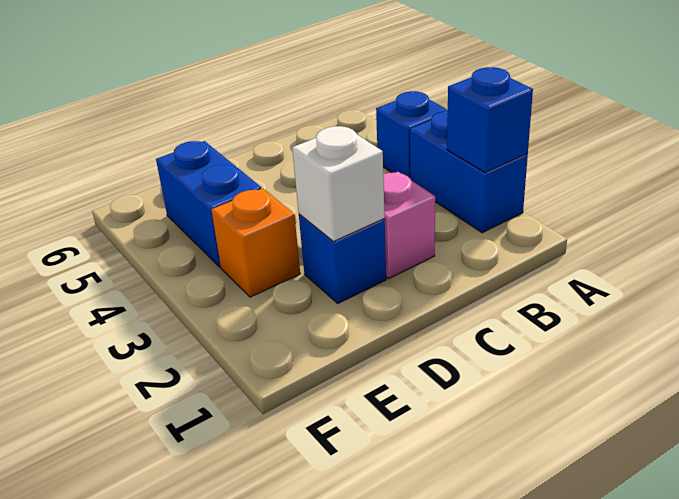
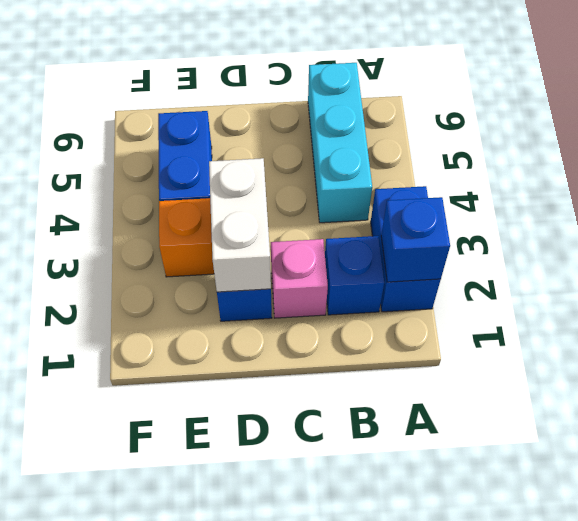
blue 1x1 brick [376,91,448,178] -> blue 1x1 brick moved to [325,236,384,315]
none -> cyan 1x3 brick [308,63,372,223]
white 1x1 brick [292,126,385,242] -> white 1x2 brick [209,158,271,292]

